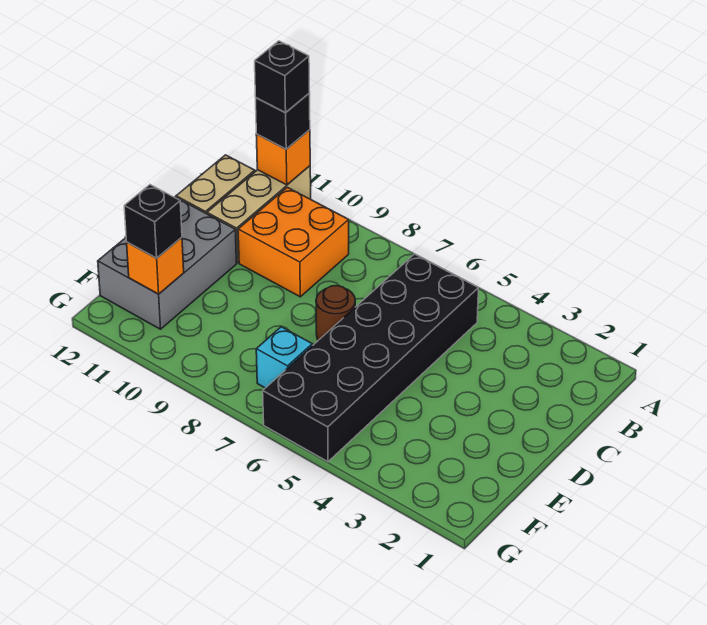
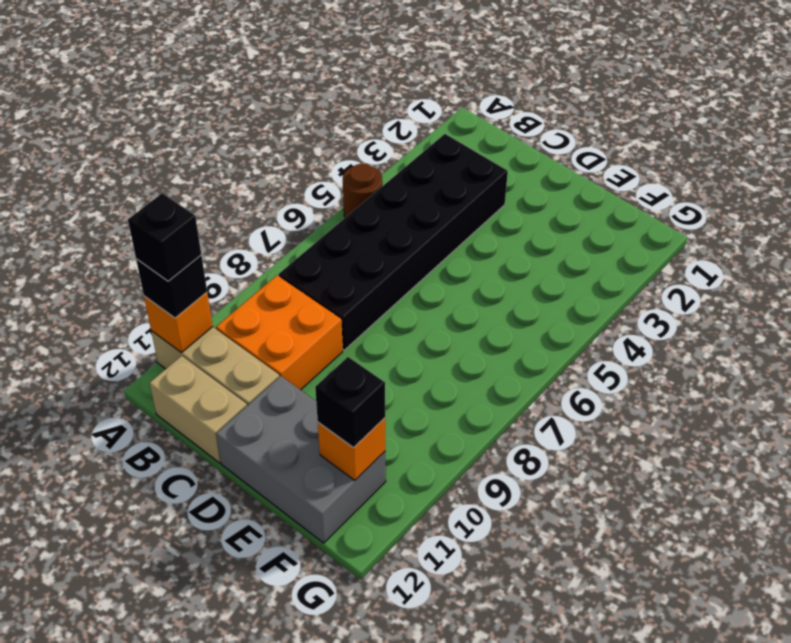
black 2x6 brick [263,254,478,462] -> black 2x6 brick turned to [278,134,508,350]
brown 1x1 round brick [316,286,355,340] -> brown 1x1 round brick moved to [343,164,382,217]
cyan 1x1 brick [256,327,312,388] -> none

